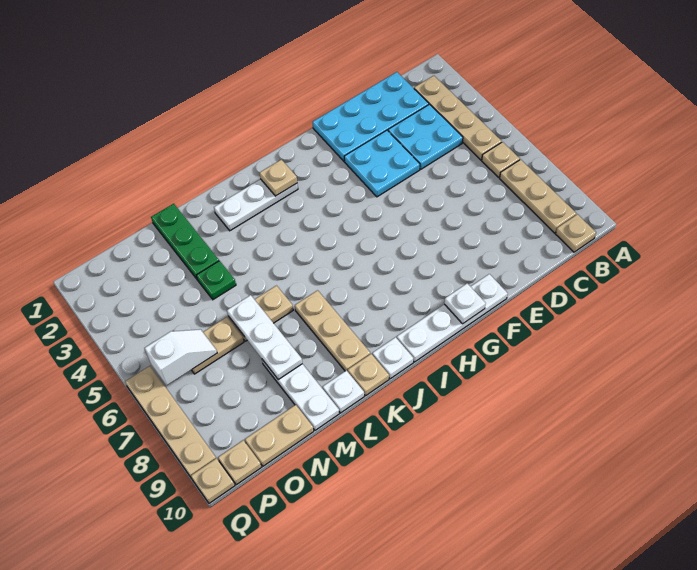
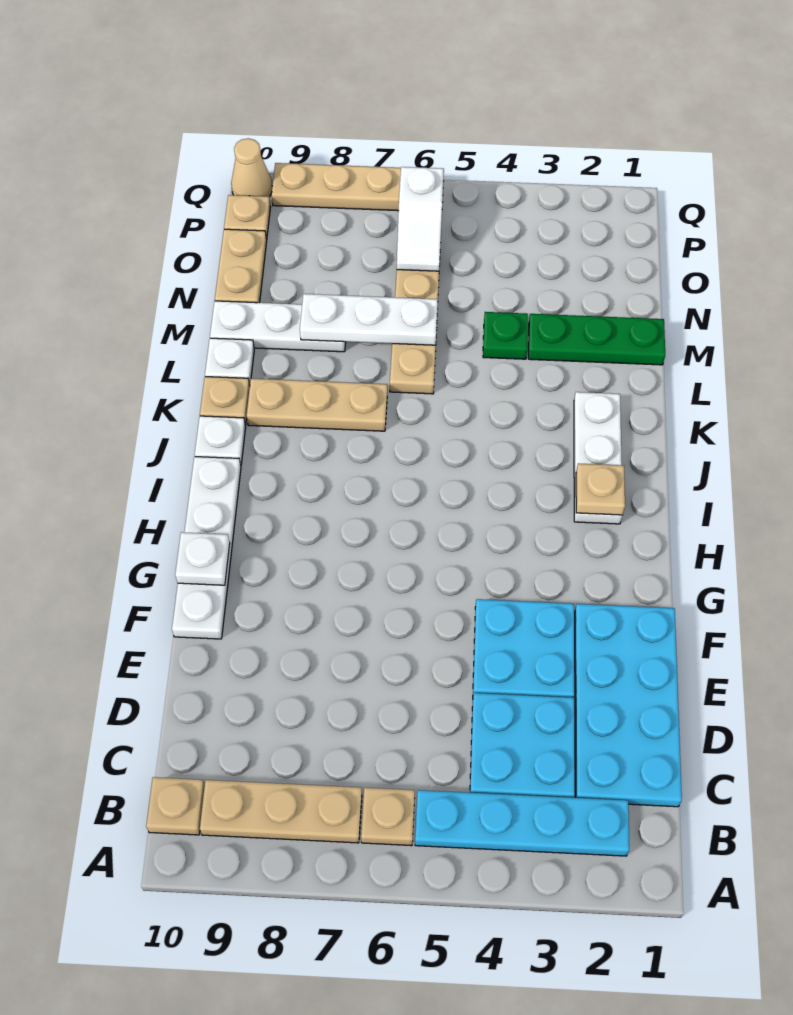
tan 1x4 plate [414,76,502,160] -> cyan 1x4 plate [415,790,629,856]
tan 1x1 plate [191,458,235,503] -> tan 1x1 cone [231,138,272,196]

